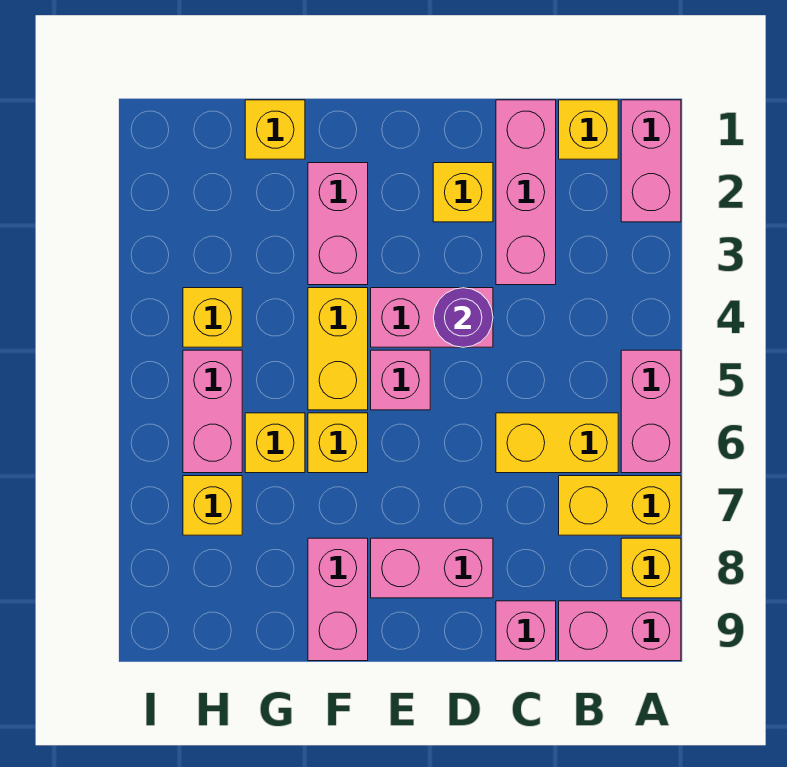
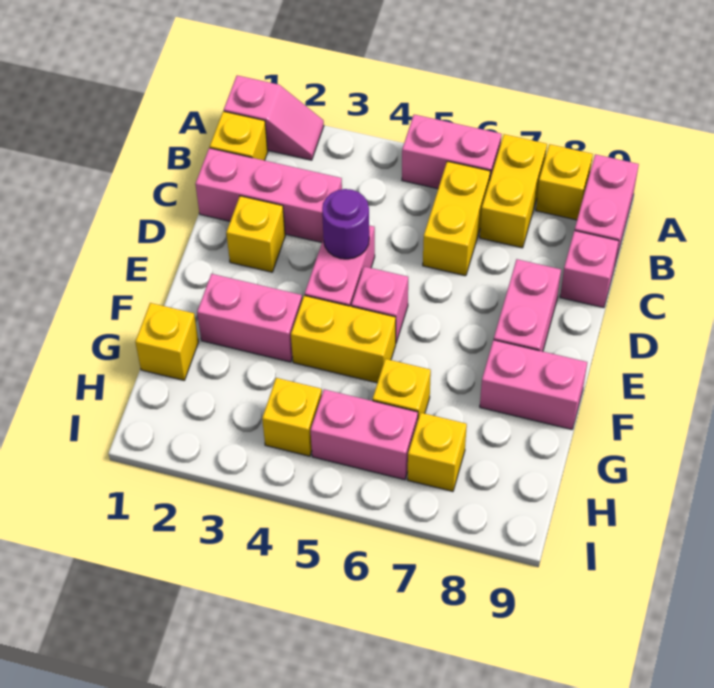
pink 1x2 brick [621,100,681,222] -> pink 1x2 slope [224,75,324,160]
yellow 1x1 brick [308,413,368,473] -> none

